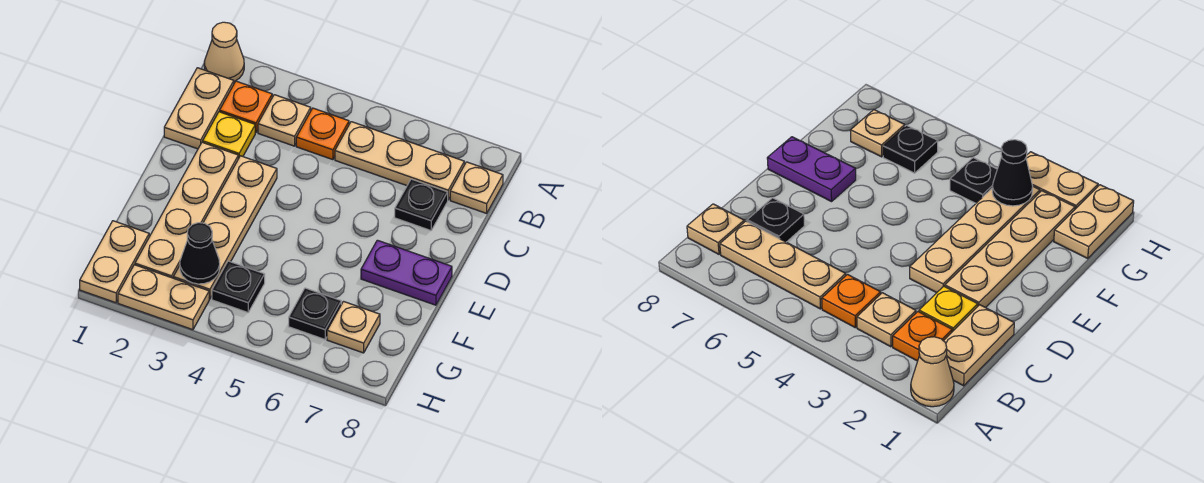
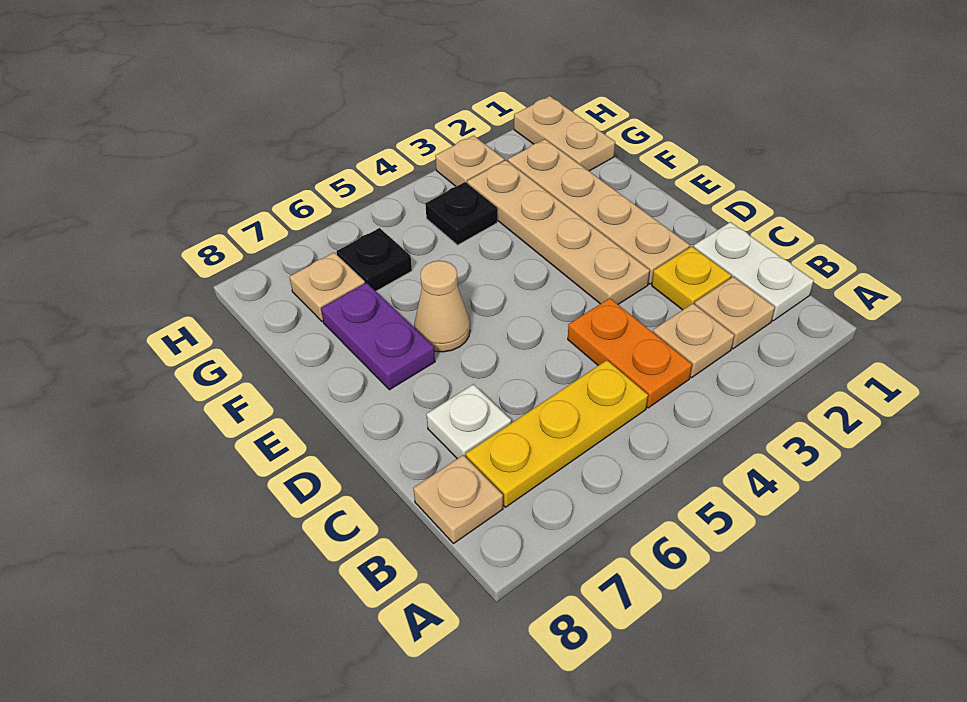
tan 1x1 cone [204,22,244,82] -> tan 1x1 cone moved to [414,261,470,352]
tan 1x2 plate [164,68,234,149] -> white 1x2 plate [693,222,814,321]
orange 1x1 plate [220,81,272,133] -> tan 1x1 plate [695,277,775,349]
orange 1x1 plate [296,108,349,160] -> orange 1x2 plate [568,298,692,408]
tan 1x3 plate [335,122,464,200] -> yellow 1x3 plate [466,360,648,507]
black 1x1 plate [395,179,448,230] -> white 1x1 plate [426,384,511,459]
purple 1x2 plate [361,240,452,305] -> purple 1x2 plate turned to [321,283,435,390]
black 1x1 cone [180,223,220,284] -> none
tan 1x2 plate [118,265,209,330] -> tan 1x1 plate [435,136,504,187]

